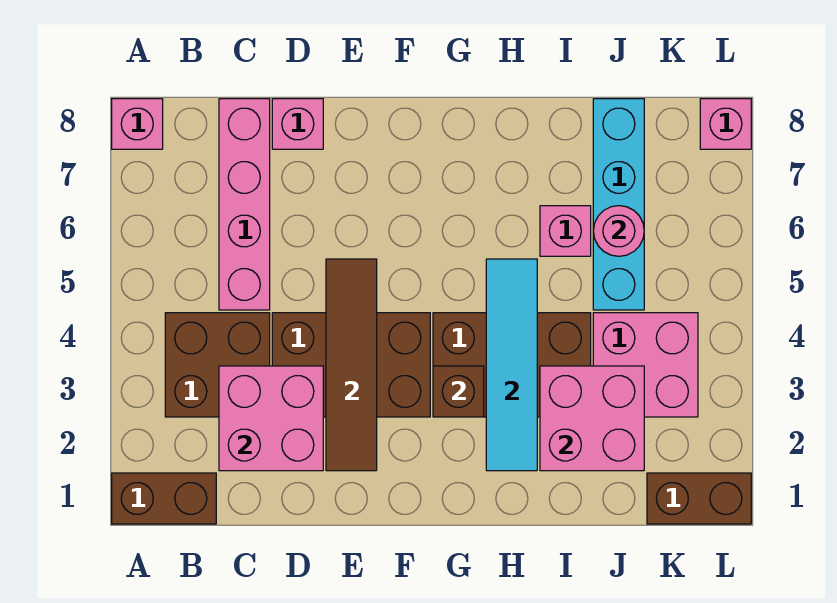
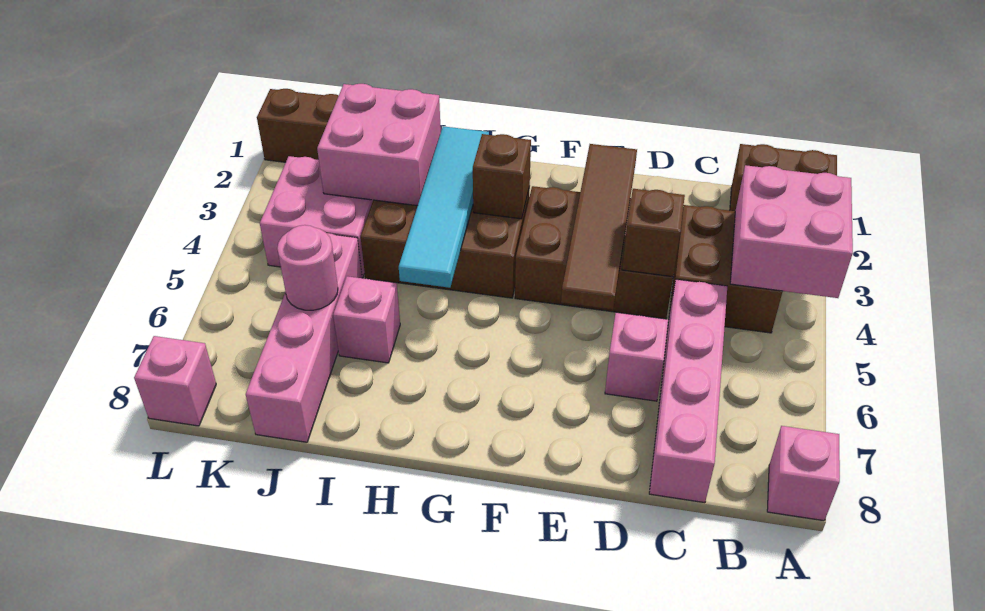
pink 2x2 brick [219,366,323,471] -> pink 2x2 brick moved to [730,165,853,298]
none -> brown 1x1 brick [622,189,685,277]
pink 1x1 brick [272,99,323,149] -> pink 1x1 brick moved to [605,313,668,401]
cyan 1x4 brick [593,99,644,310] -> pink 1x4 brick [246,233,362,442]

